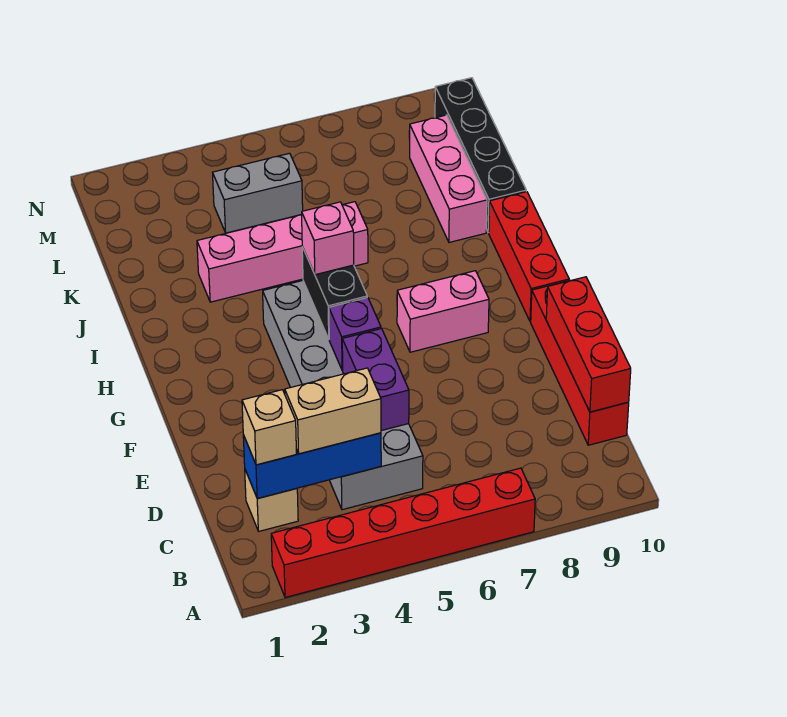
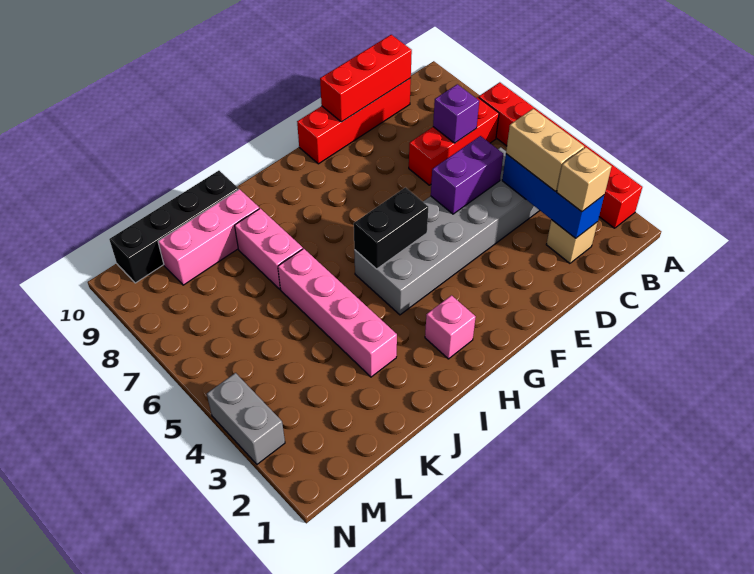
purple 1x1 brick [329,298,381,370] -> purple 1x1 brick moved to [433,84,479,143]
pink 1x2 brick [397,271,489,352] -> pink 1x2 brick moved to [235,208,303,289]
red 1x3 brick [489,192,569,322] -> red 1x3 brick moved to [409,97,499,185]
pink 1x1 brick [301,202,354,275] -> pink 1x1 brick moved to [425,295,476,359]
grey 1x2 brick [212,153,303,233] -> grey 1x2 brick moved to [207,373,285,464]

